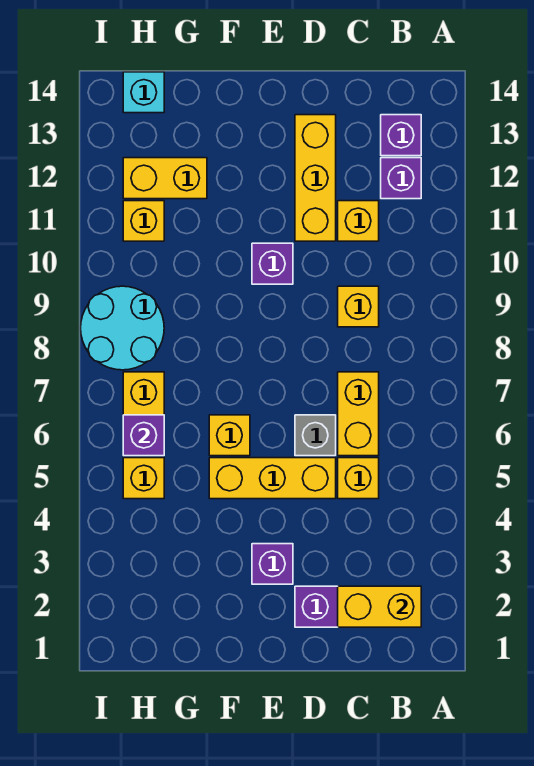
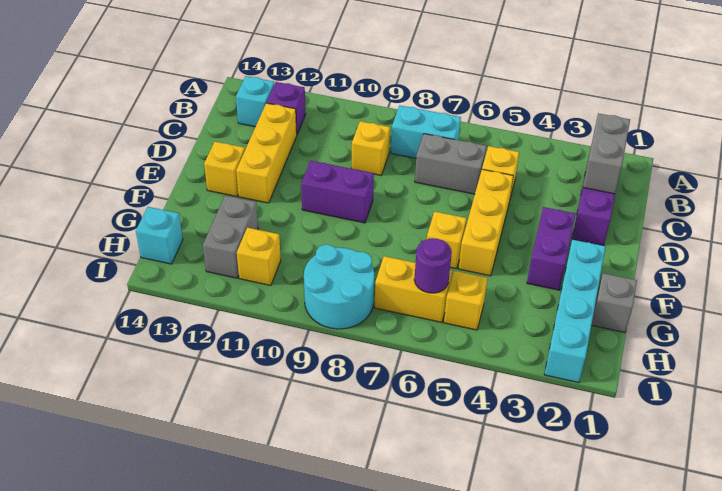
yellow 1x2 brick [338,586,421,627] -> grey 1x2 brick [583,113,630,194]
none -> cyan 1x2 brick [391,105,461,158]
purple 1x1 brick [381,115,421,156] -> cyan 1x1 brick [236,76,274,127]
yellow 1x2 brick [338,372,379,456] -> grey 1x2 brick [415,134,487,194]
yellow 1x1 brick [338,201,379,241] -> yellow 1x1 brick moved to [204,142,245,197]
grey 1x1 brick [295,415,336,456] -> grey 1x1 brick moved to [592,273,637,332]
yellow 1x3 brick [295,115,336,241] -> yellow 1x3 brick turned to [236,103,297,203]
purple 1x1 brick [252,544,293,584] -> purple 1x2 brick [527,207,575,290]
purple 1x1 brick [252,243,293,284] -> purple 1x2 brick [301,161,374,223]
none -> cyan 1x4 brick [544,239,606,383]
yellow 1x2 brick [123,158,207,199] -> grey 1x2 brick [203,196,258,278]
purple 1x1 brick [123,415,164,456] -> purple 1x1 round brick [414,238,452,293]

